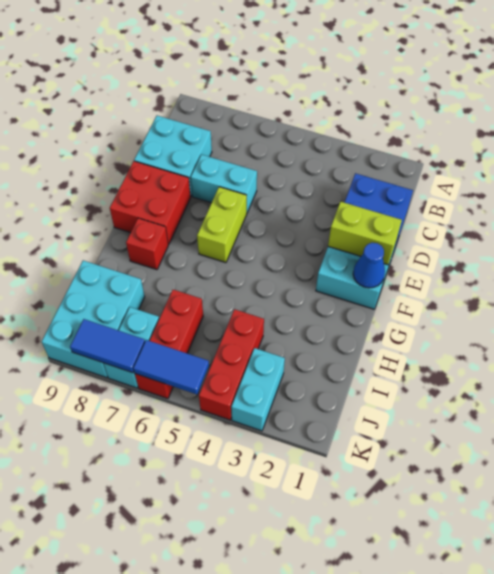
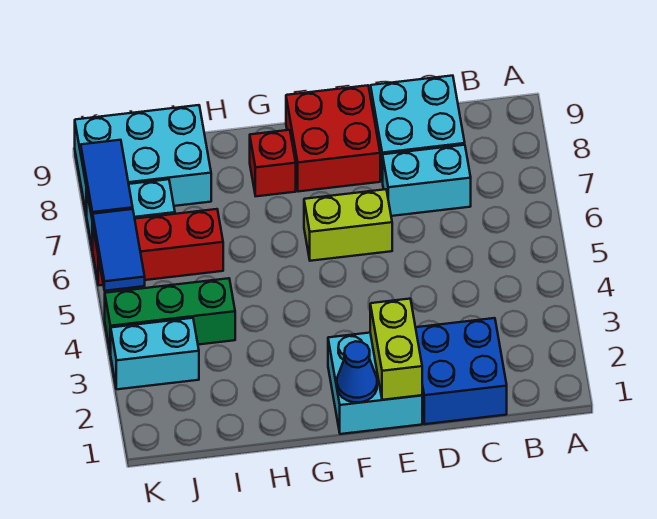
cyan 1x2 brick [191,155,257,213] -> cyan 1x2 brick turned to [382,145,471,216]
red 1x3 brick [199,309,264,420] -> green 1x3 brick [105,278,235,354]

